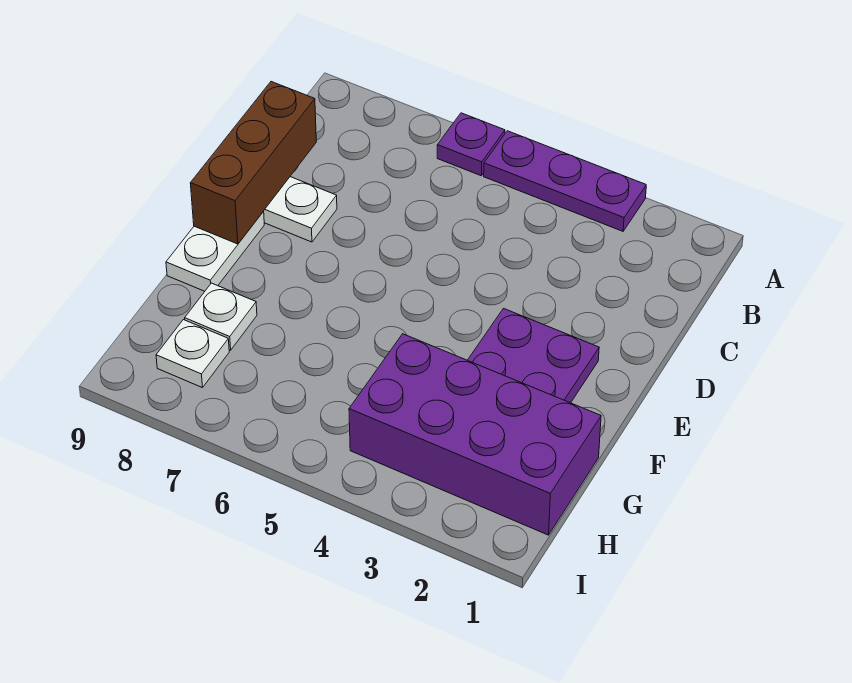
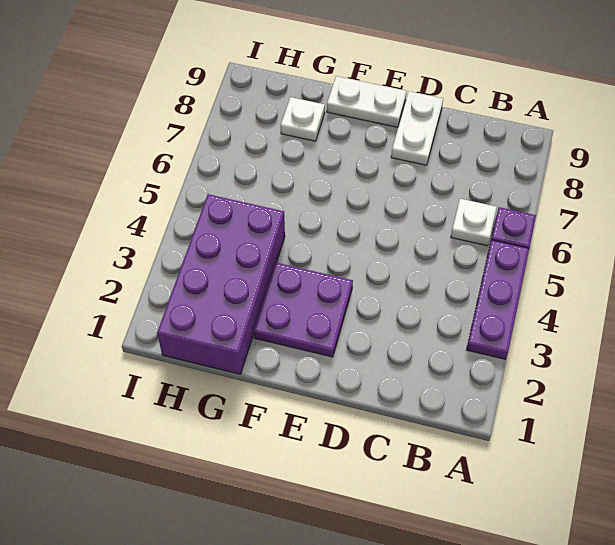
brown 1x3 brick [190,82,316,244] -> none
white 1x1 plate [156,320,229,388] -> white 1x1 plate moved to [451,199,497,246]

